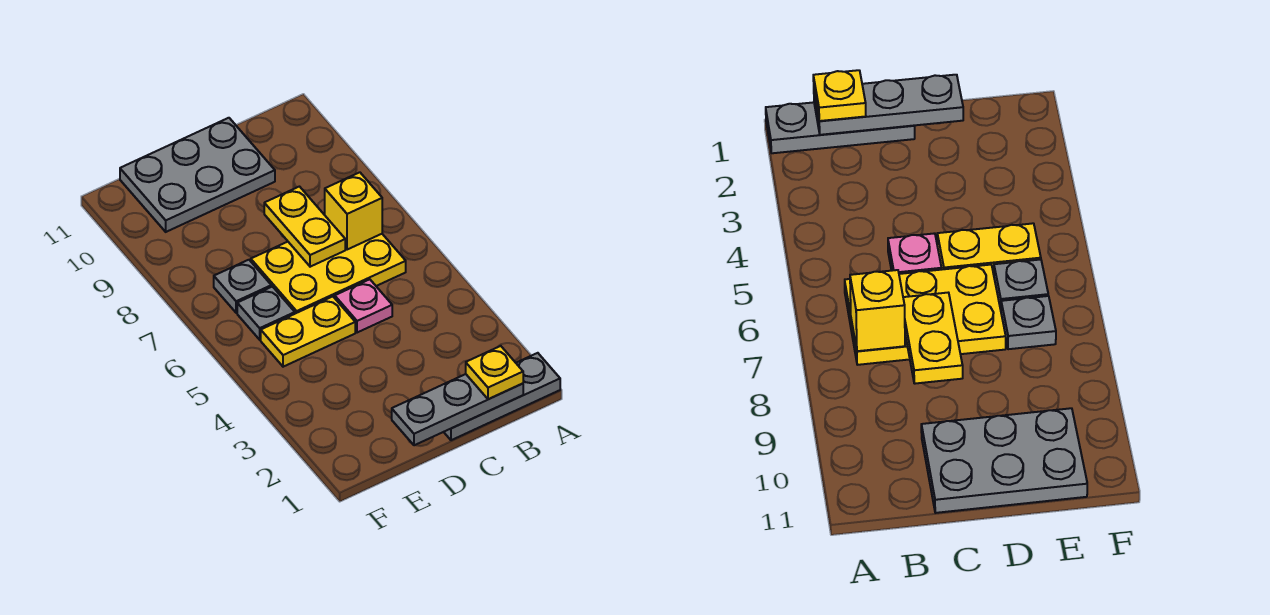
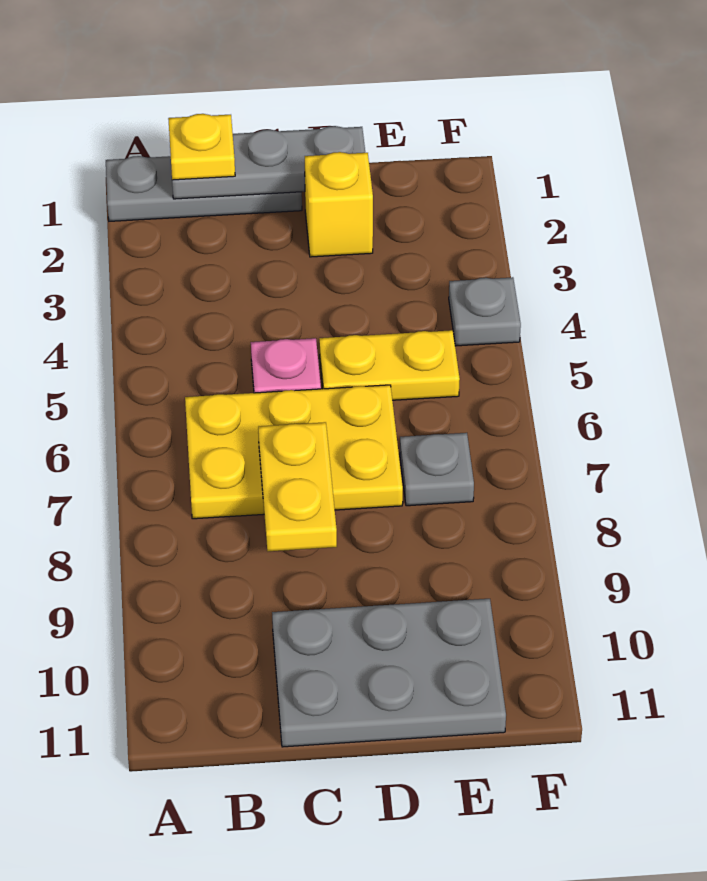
yellow 1x1 brick [325,172,382,250] -> yellow 1x1 brick moved to [305,152,373,257]
grey 1x1 plate [237,287,295,340] -> grey 1x1 plate moved to [449,277,521,346]

